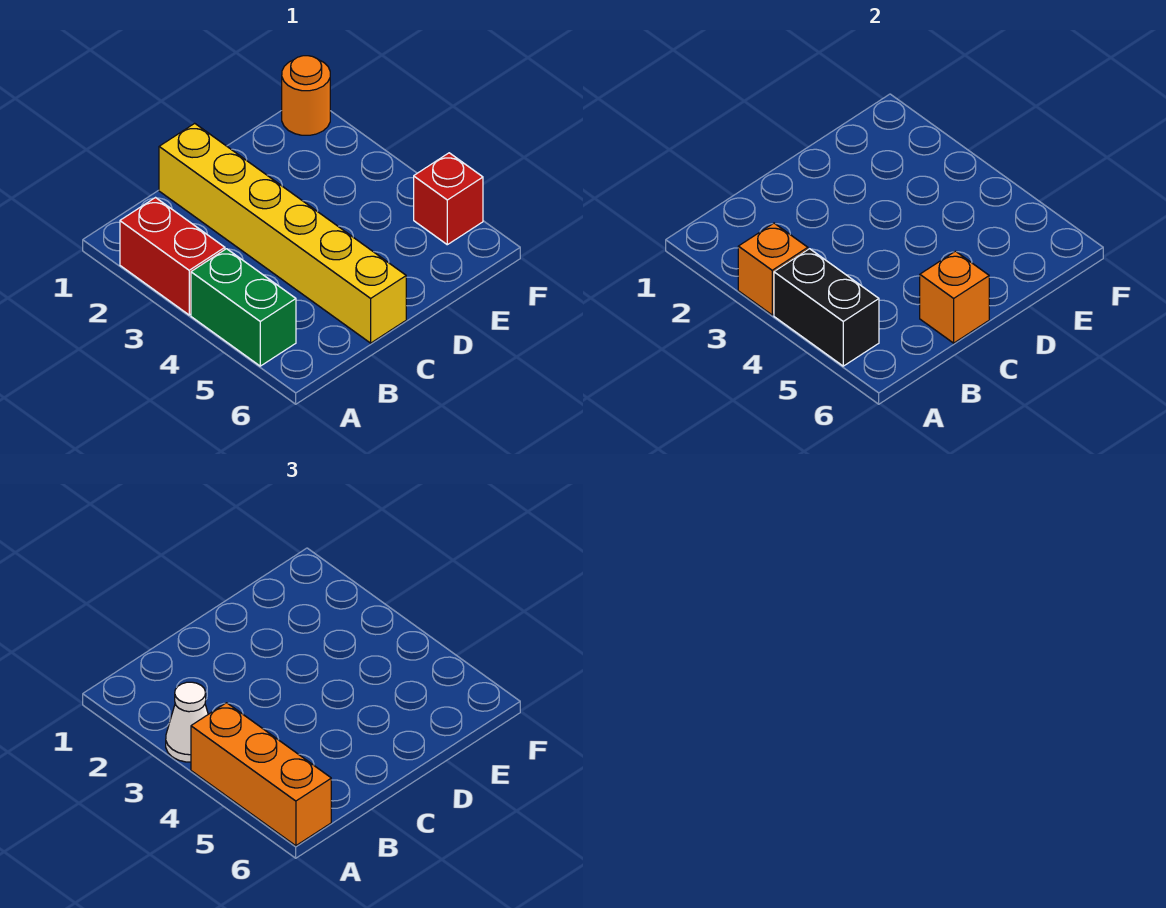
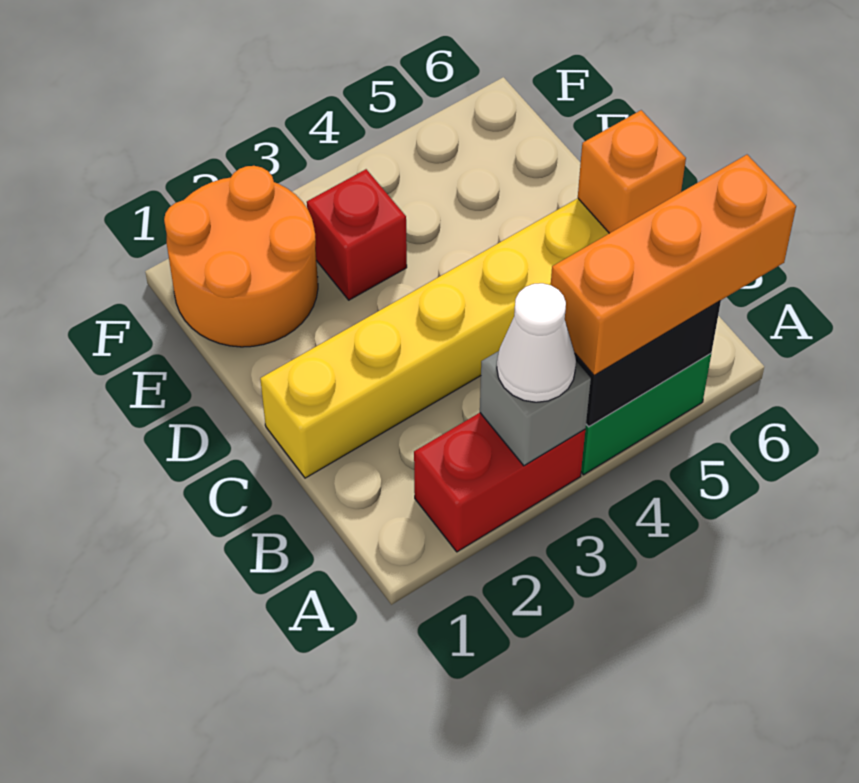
orange 1x1 brick [738,223,808,315] -> grey 1x1 brick [480,351,591,466]
orange 1x1 round brick [282,56,330,135] -> orange 2x2 round brick [164,166,318,347]
red 1x1 brick [414,153,483,245] -> red 1x1 brick moved to [307,169,407,300]

